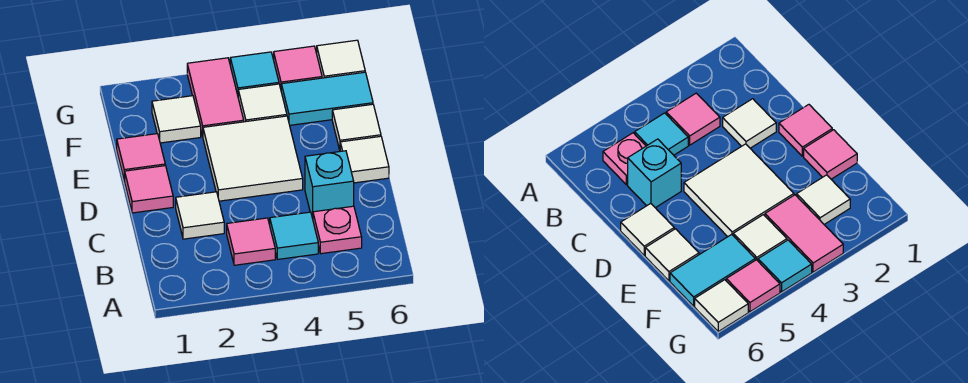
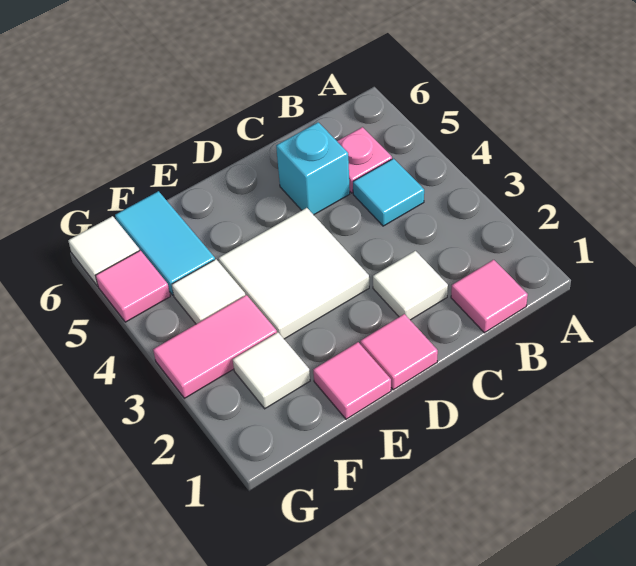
pink 1x1 tile [227,218,275,265] -> pink 1x1 tile moved to [451,260,528,333]
white 1x1 tile [340,136,389,183] -> none
white 1x1 tile [332,104,381,150] -> none
cyan 1x1 tile [230,52,279,95] -> none

